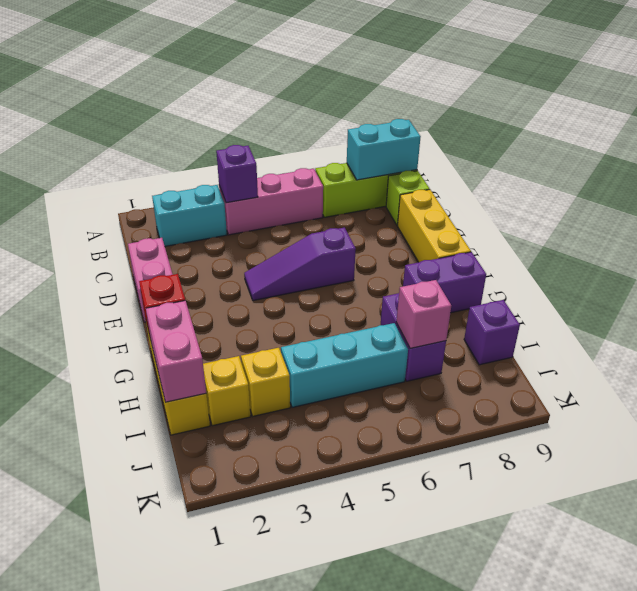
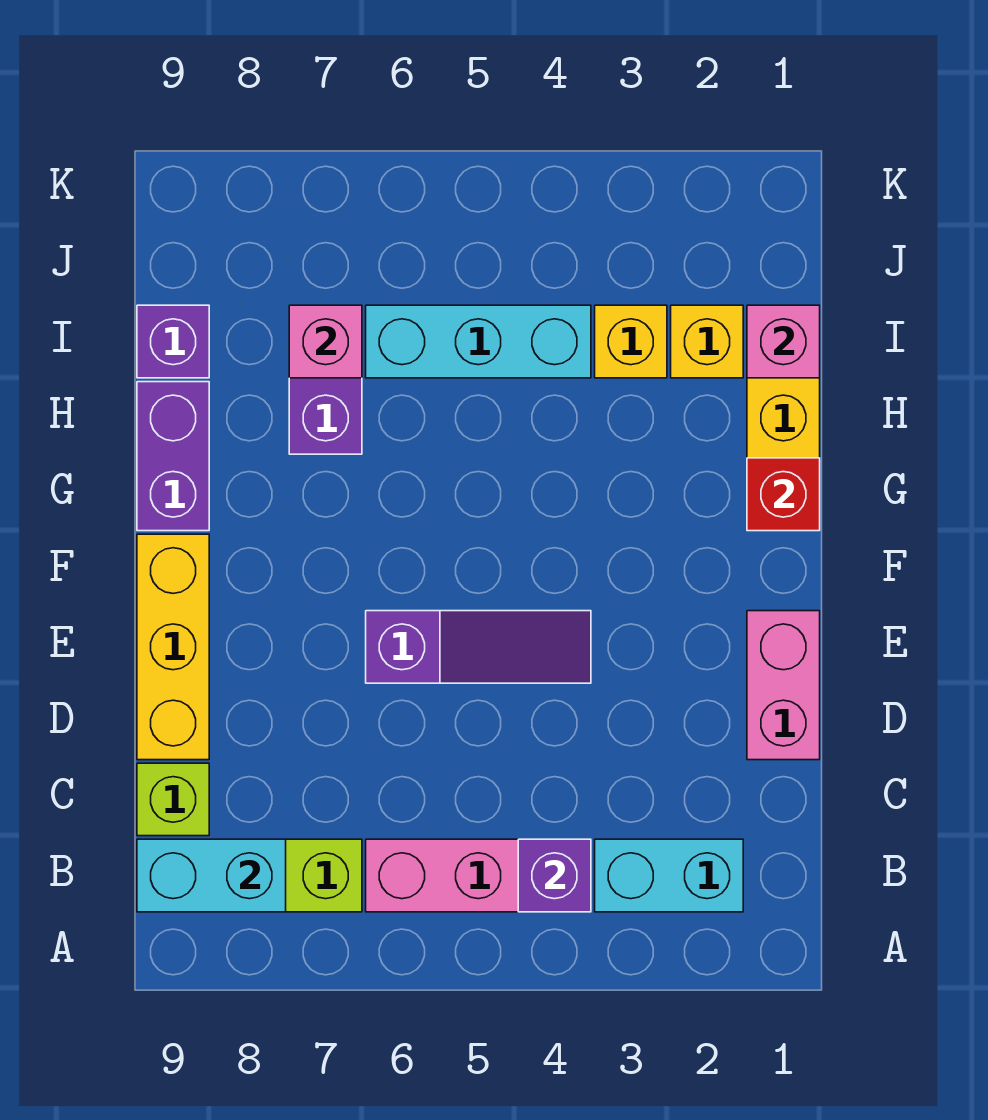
purple 1x2 brick [403,252,486,313] -> purple 1x2 brick turned to [137,382,209,531]
pink 1x2 brick [146,301,206,402] -> pink 1x1 brick [747,305,820,378]

